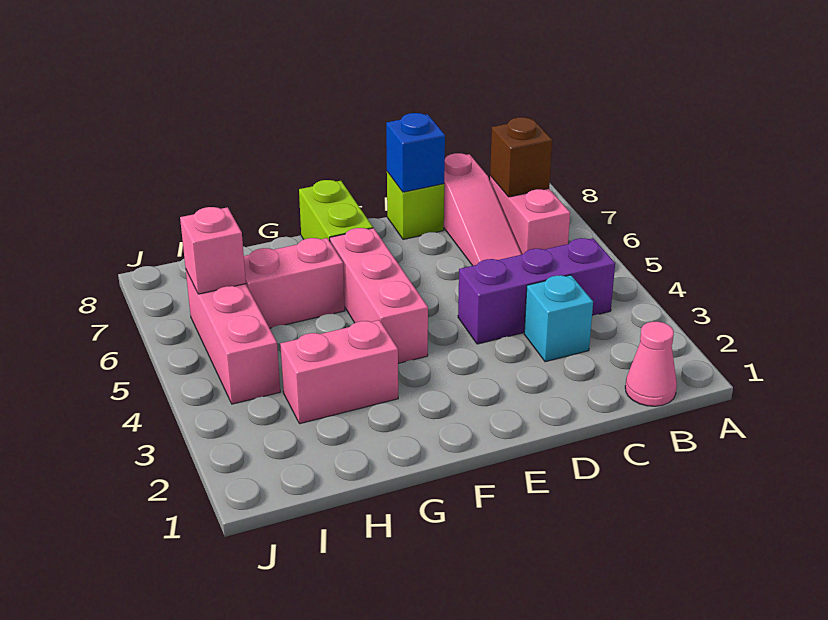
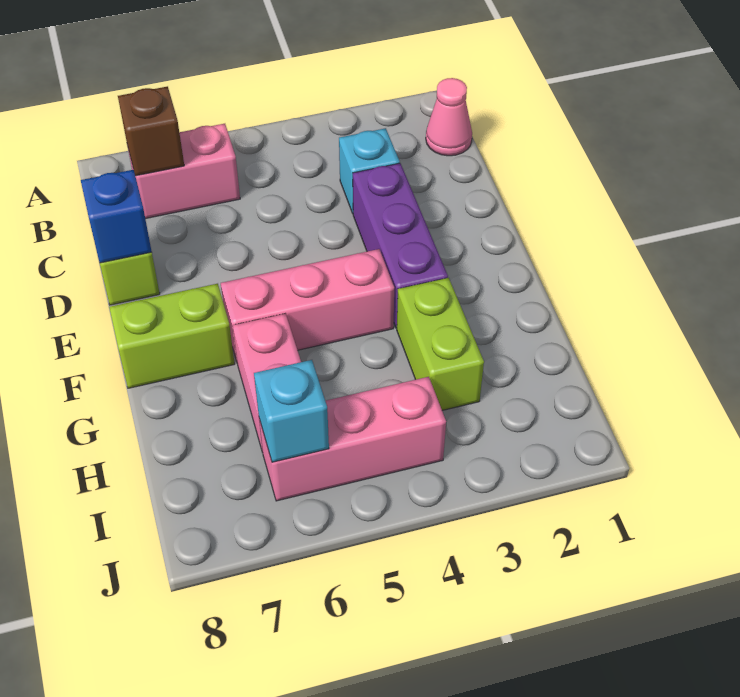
purple 1x3 brick [458,238,615,344] -> purple 1x3 brick moved to [353,163,448,328]
pink 1x3 slope [444,153,522,266] -> none
pink 1x2 brick [280,320,398,424] -> lime 1x2 brick [397,278,484,410]
pink 1x1 brick [180,207,246,294] -> cyan 1x1 brick [254,360,329,462]

